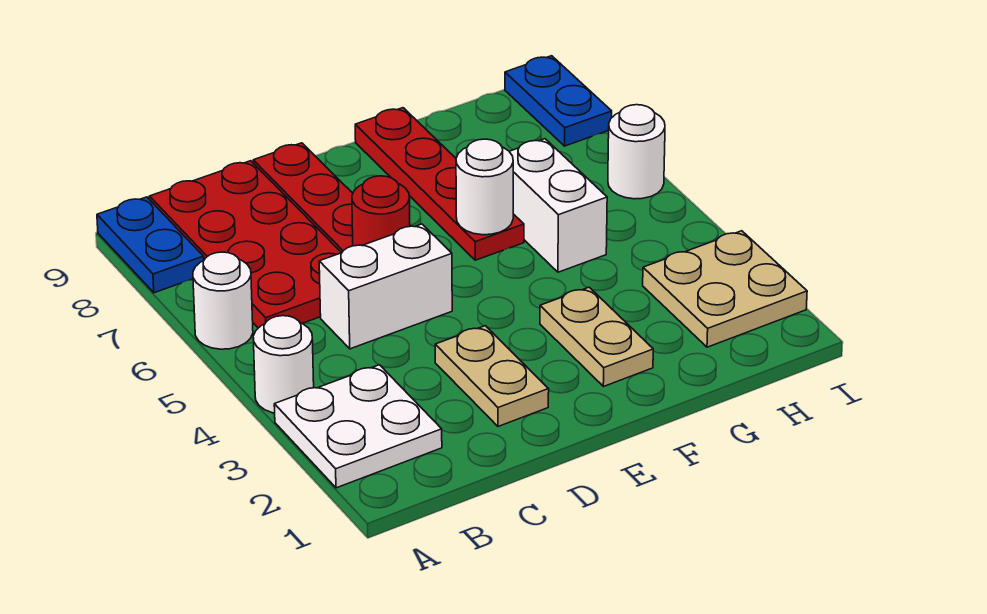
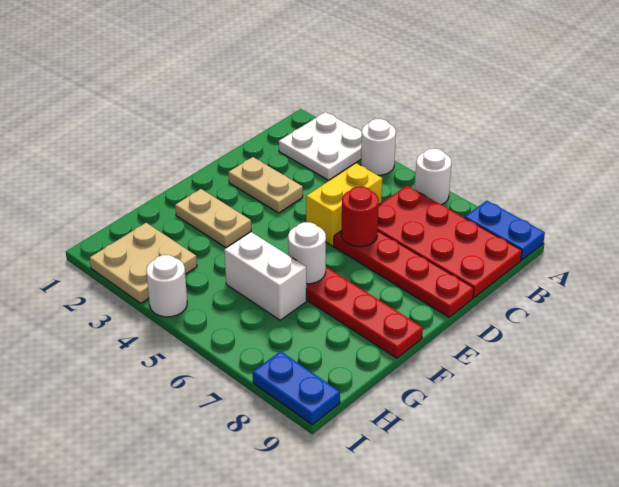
white 1x2 brick [319,224,452,349] -> yellow 1x2 brick [306,163,382,246]
white 1x1 round brick [608,105,665,199] -> white 1x1 round brick moved to [146,255,187,317]

